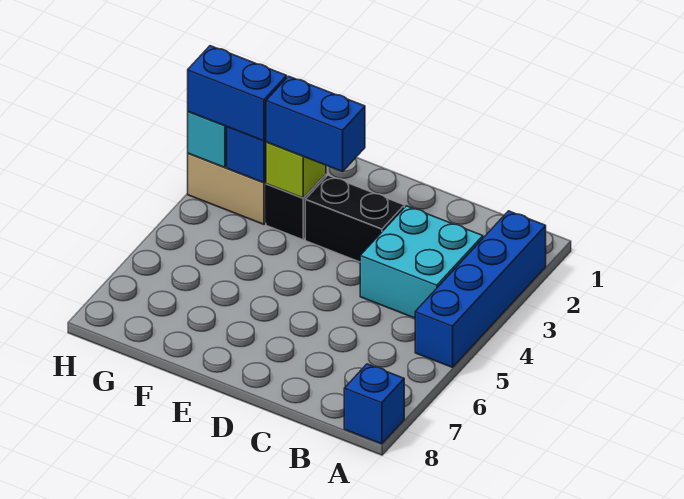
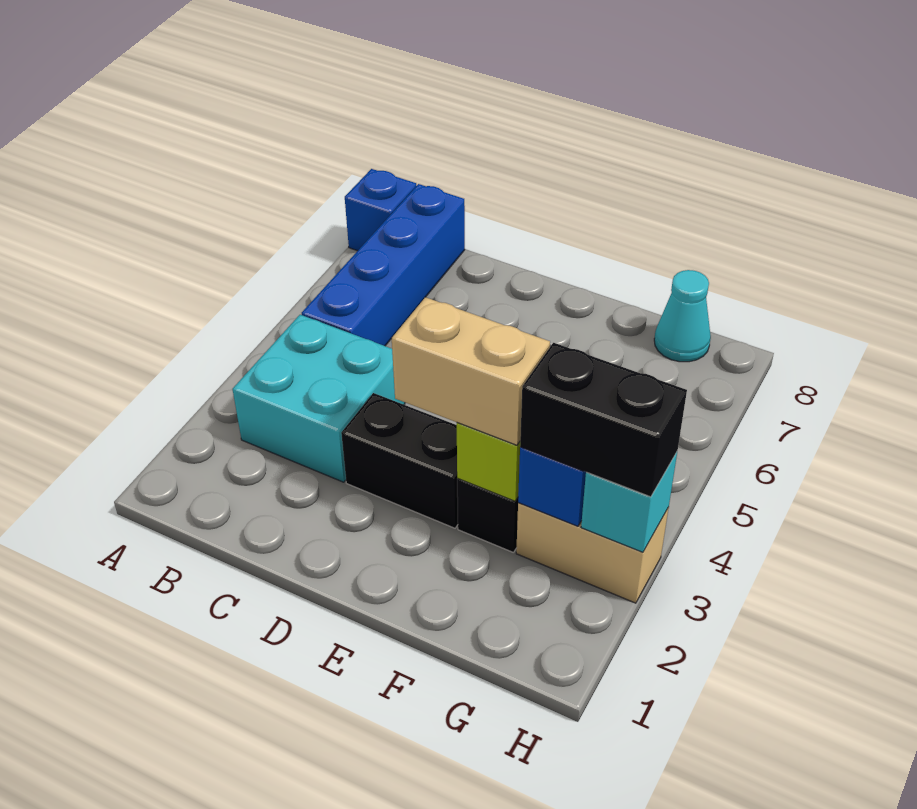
blue 1x4 brick [415,211,546,367] -> blue 1x4 brick moved to [302,184,465,346]
blue 1x2 brick [266,76,365,172] -> tan 1x2 brick [392,297,550,445]
blue 1x2 brick [188,46,287,141] -> black 1x2 brick [520,343,687,497]
none -> cyan 1x1 cone [654,270,711,362]

